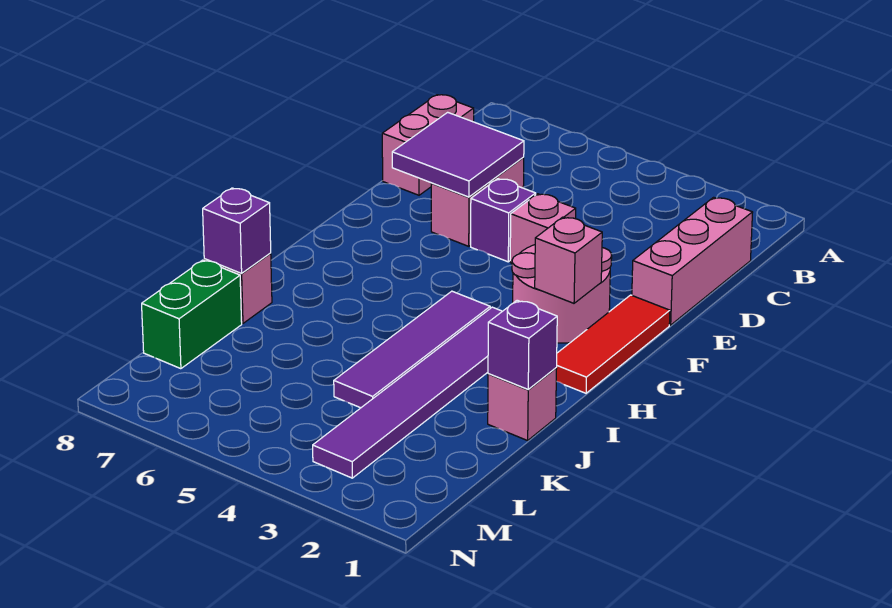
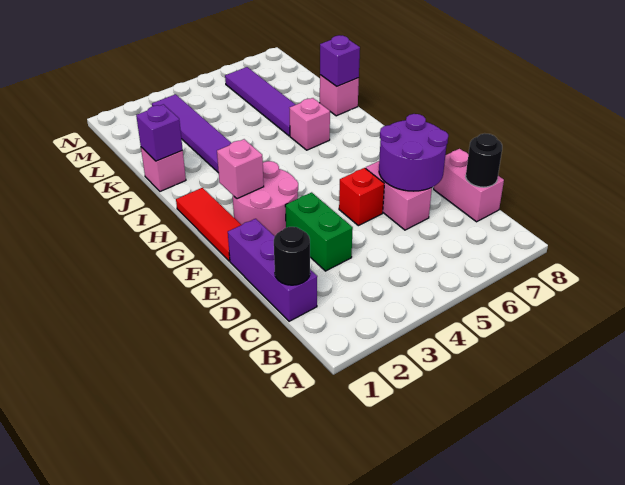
pink 1x3 brick [632,197,753,325] -> purple 1x3 brick [228,219,317,321]
none -> black 1x1 round brick [274,227,310,285]
none -> black 1x1 round brick [466,133,502,187]
purple 2x2 tile [392,112,524,197] -> purple 2x2 round brick [379,114,448,191]
pink 1x1 brick [510,194,576,263] -> pink 1x1 brick moved to [290,98,330,150]
purple 1x1 brick [471,179,536,262] -> red 1x1 brick [339,168,384,226]
purple 1x4 tile [334,291,490,408] -> purple 1x4 tile moved to [225,67,296,136]
green 1x2 brick [142,260,242,369] -> green 1x2 brick moved to [285,192,353,271]

